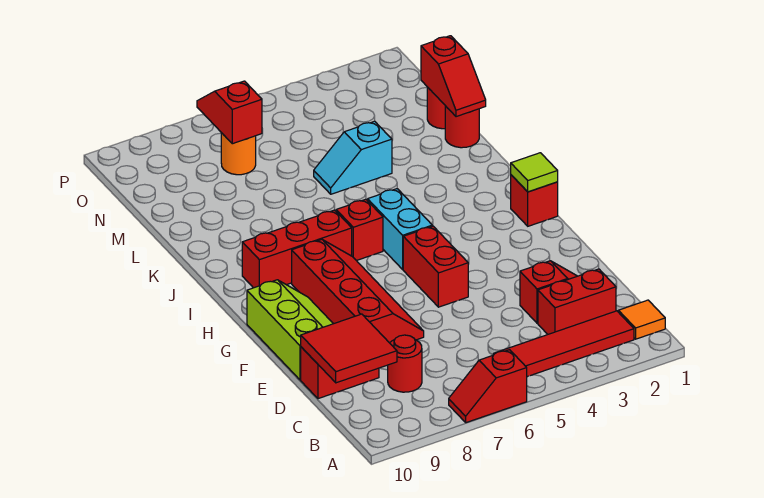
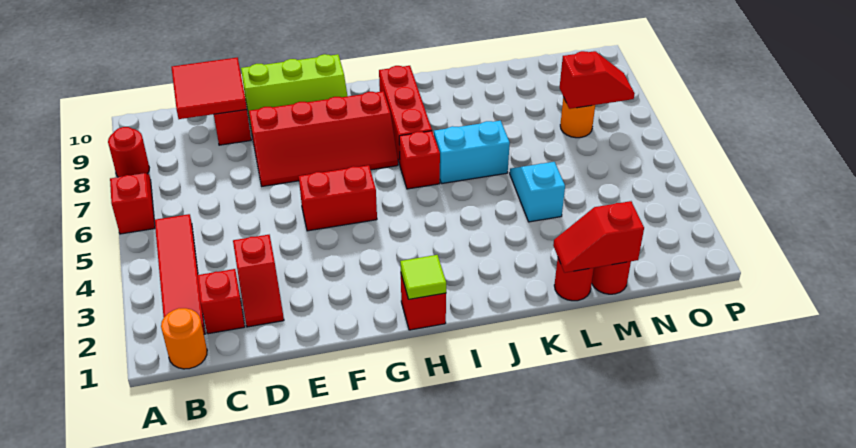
orange 1x1 tile [618,300,665,339] -> orange 1x1 round brick [161,308,207,369]
red 1x2 brick [538,269,616,334] -> red 1x1 brick [197,269,245,334]
red 1x1 round brick [388,335,422,392] -> red 1x1 round brick moved to [108,127,149,177]
cyan 1x2 brick [368,189,432,269] -> cyan 1x2 brick moved to [434,121,510,184]

